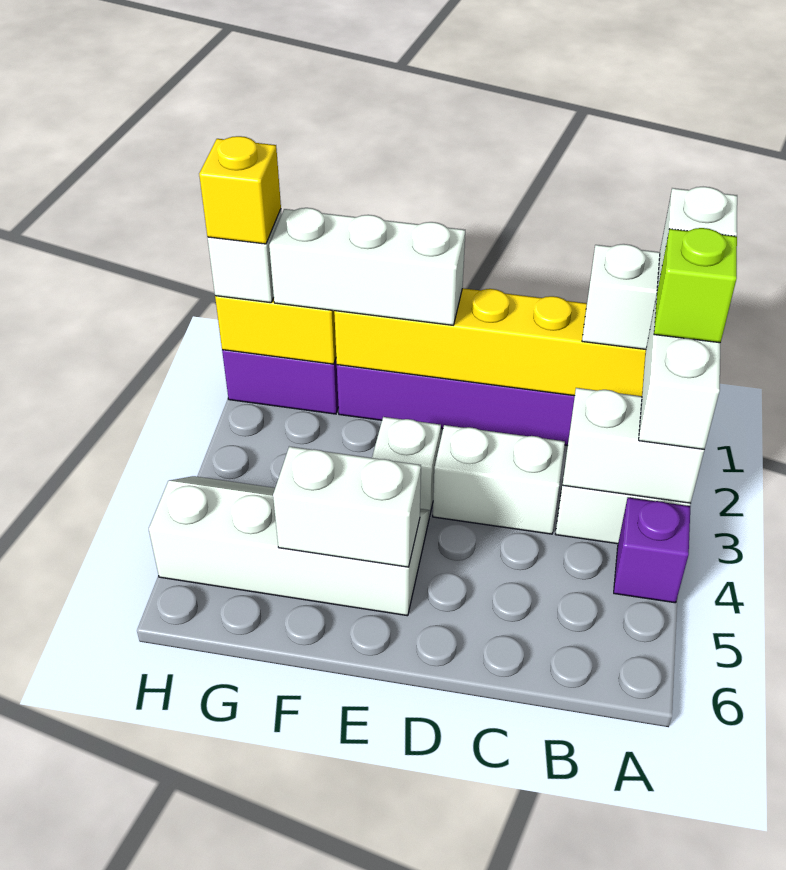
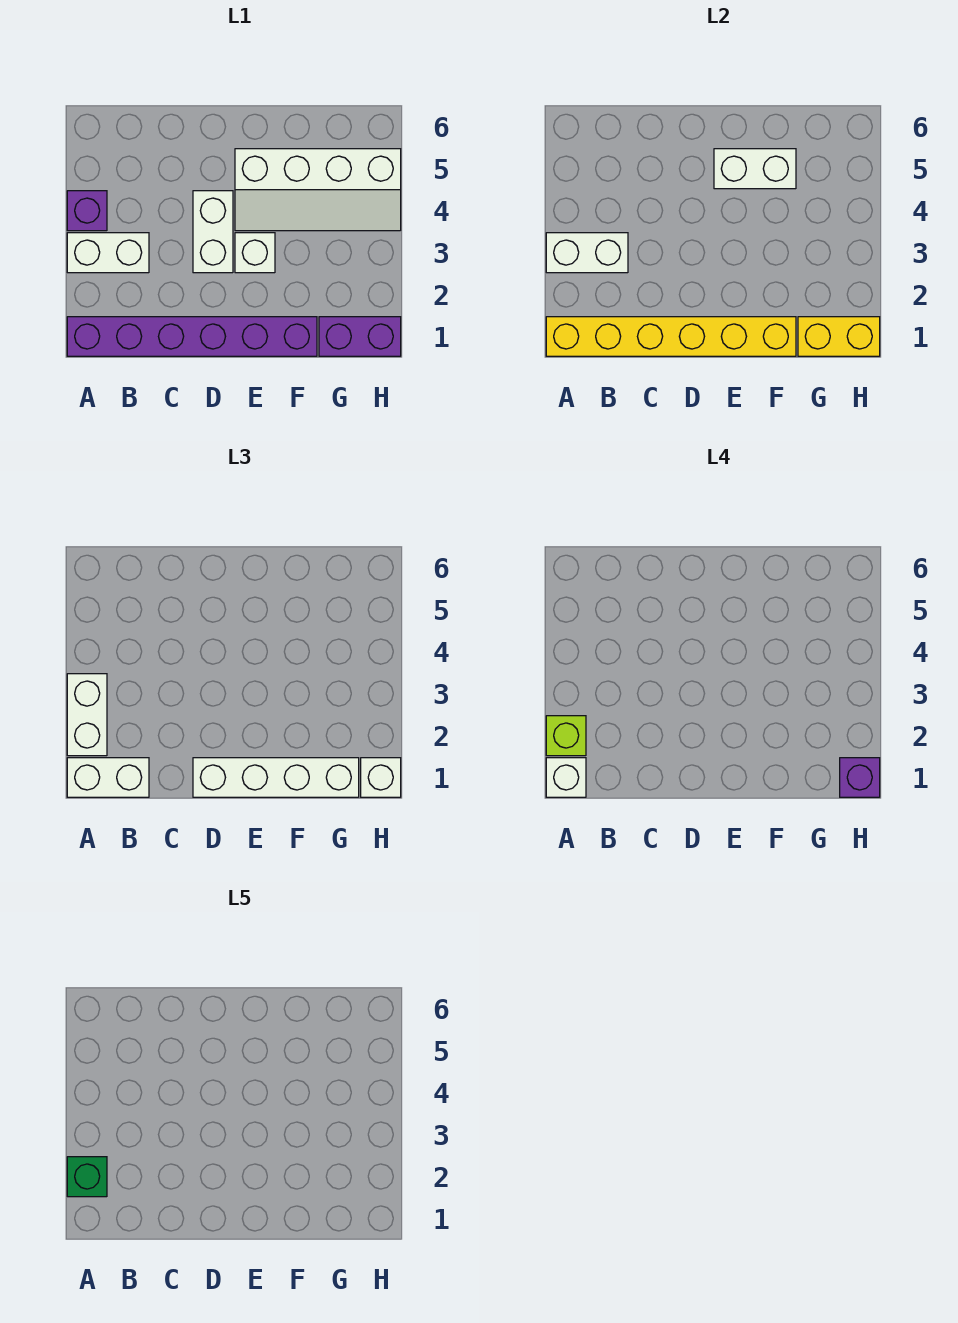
none -> green 1x1 brick [67,1157,107,1197]
white 1x2 brick [433,425,565,534] -> white 1x2 brick turned to [193,191,233,273]
white 1x3 brick [269,208,465,325] -> white 1x4 brick [193,758,359,797]
yellow 1x1 brick [199,136,281,244] -> purple 1x1 brick [840,758,880,797]

